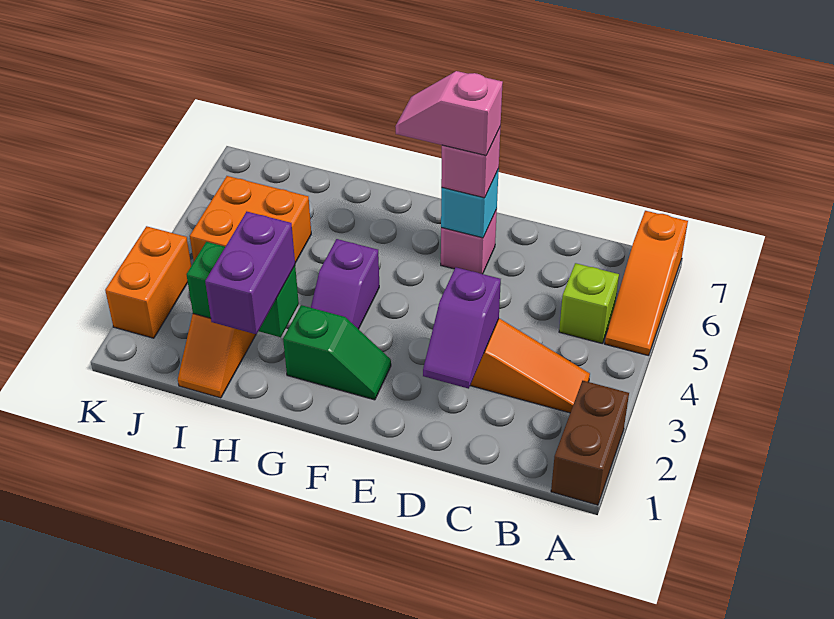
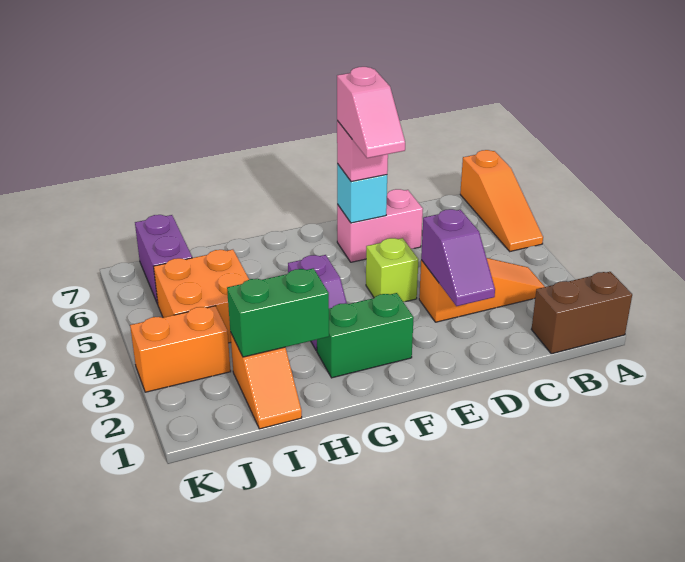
brown 1x2 brick [551,381,629,505] -> brown 1x2 brick turned to [531,272,632,354]
lime 1x1 brick [559,263,619,343] -> lime 1x1 brick moved to [366,238,418,302]
pink 1x1 brick [441,210,497,274] -> pink 1x2 brick [337,189,423,262]
pink 1x2 slope [395,71,503,155] -> pink 1x2 slope turned to [337,67,405,158]
green 1x2 slope [283,305,391,400] -> green 1x2 brick [317,293,414,378]
purple 1x2 brick [205,212,295,334] -> purple 1x2 brick moved to [135,215,192,304]
orange 1x2 brick [105,226,191,338] -> orange 1x2 brick turned to [130,306,231,392]

